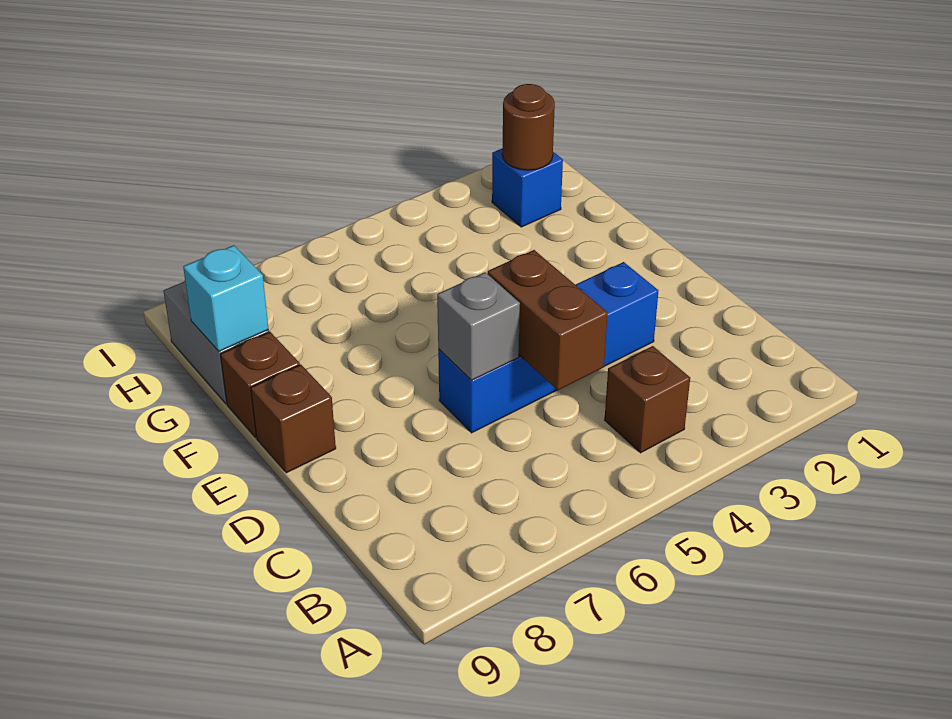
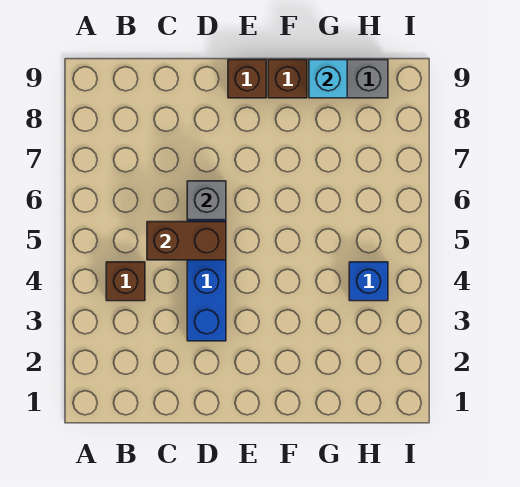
blue 1x1 brick [492,148,563,227] -> blue 1x1 brick moved to [349,262,388,301]
brown 1x1 round brick [502,84,555,170] -> none

